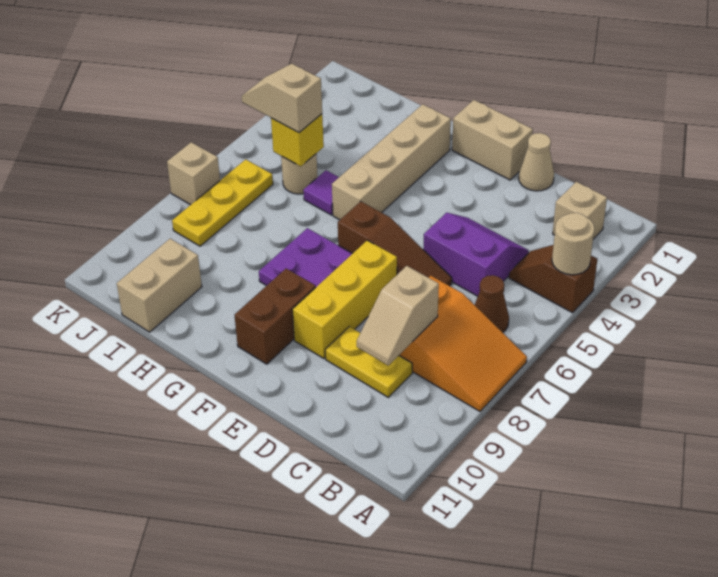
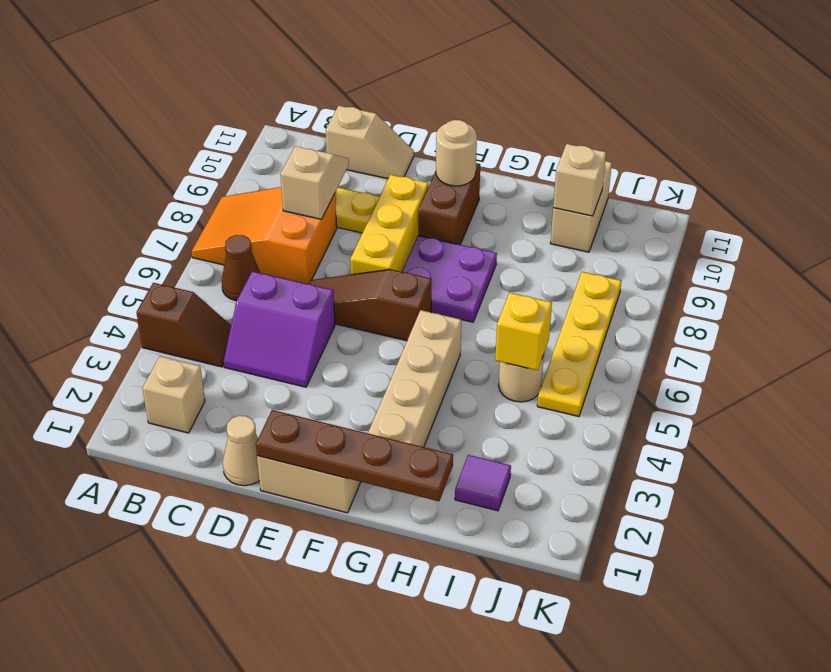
tan 1x1 round brick [552,213,594,275] -> tan 1x1 round brick moved to [436,120,477,186]
none -> brown 1x4 plate [256,410,453,501]
purple 1x1 tile [303,170,339,215] -> purple 1x1 tile moved to [455,455,511,511]
tan 1x2 slope [242,64,322,133] -> tan 1x2 slope moved to [326,106,414,179]
yellow 1x3 plate [172,159,273,246] -> yellow 1x4 plate [537,272,621,417]
tan 1x1 brick [167,142,220,205] -> tan 1x1 brick moved to [553,144,606,216]

